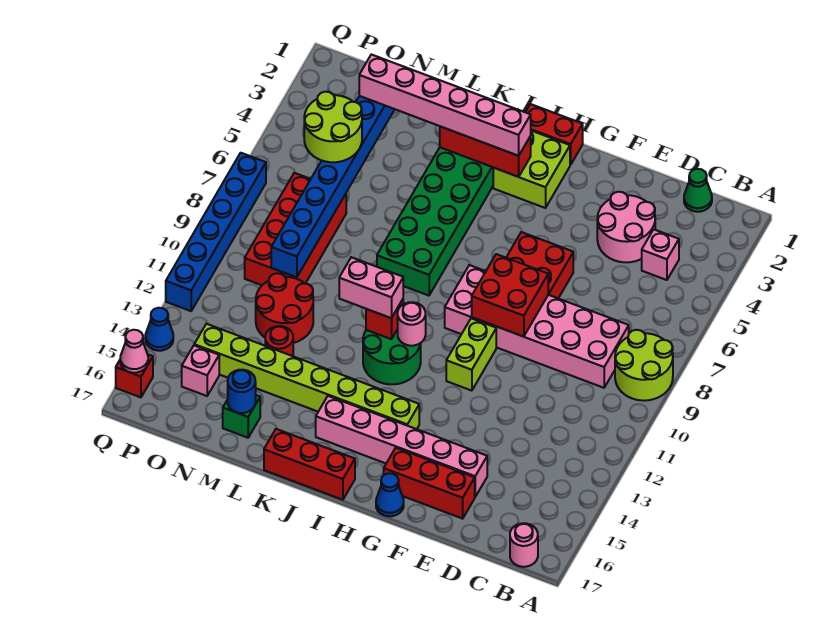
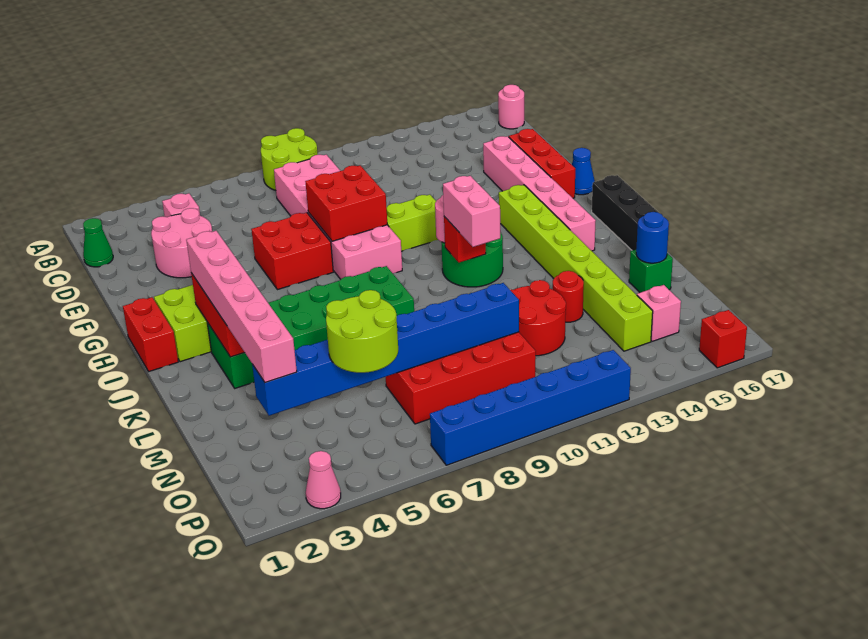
red 1x3 brick [264,429,355,500] -> black 1x3 brick [592,175,659,251]
blue 1x1 cone [145,308,173,351] -> none
pink 1x1 cone [120,330,148,373] -> pink 1x1 cone moved to [306,451,341,509]

